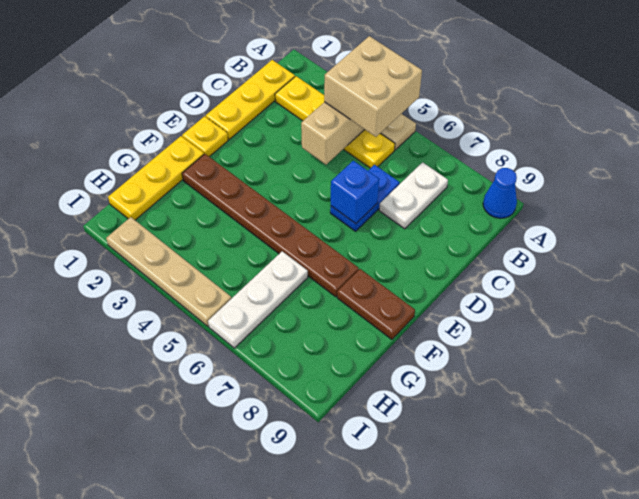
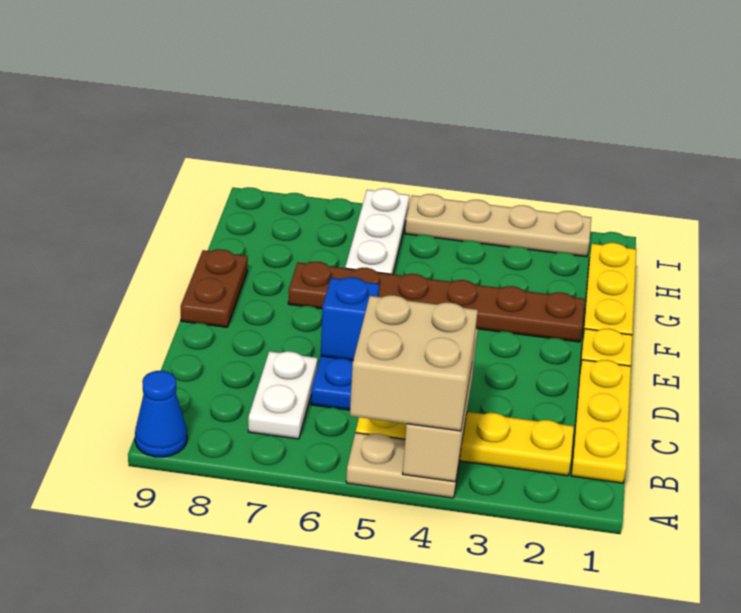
brown 1x2 plate [337,269,415,339] -> brown 1x2 plate turned to [181,249,248,327]

